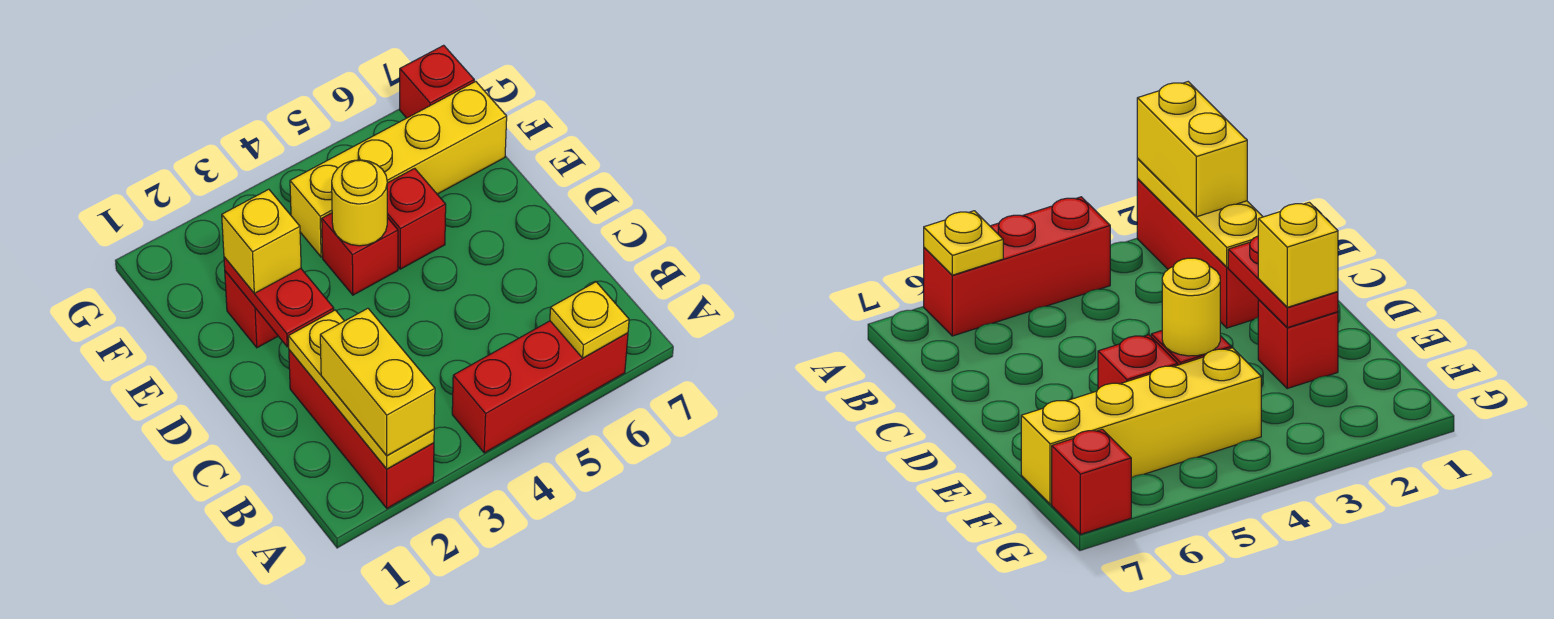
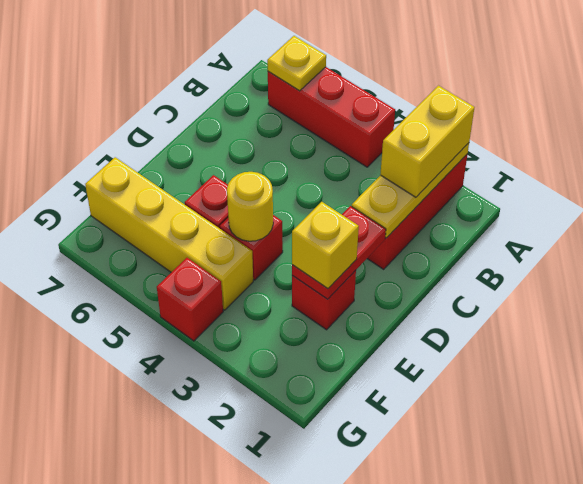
red 1x1 brick [400,45,474,118] -> red 1x1 brick moved to [157,258,223,341]

